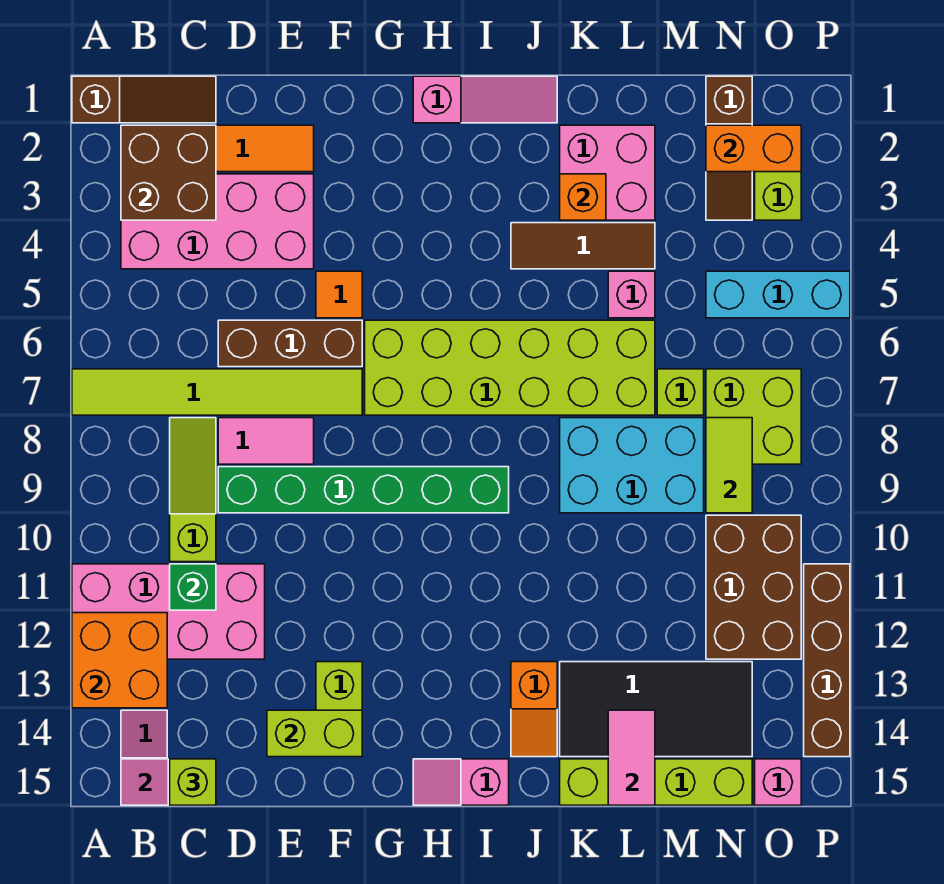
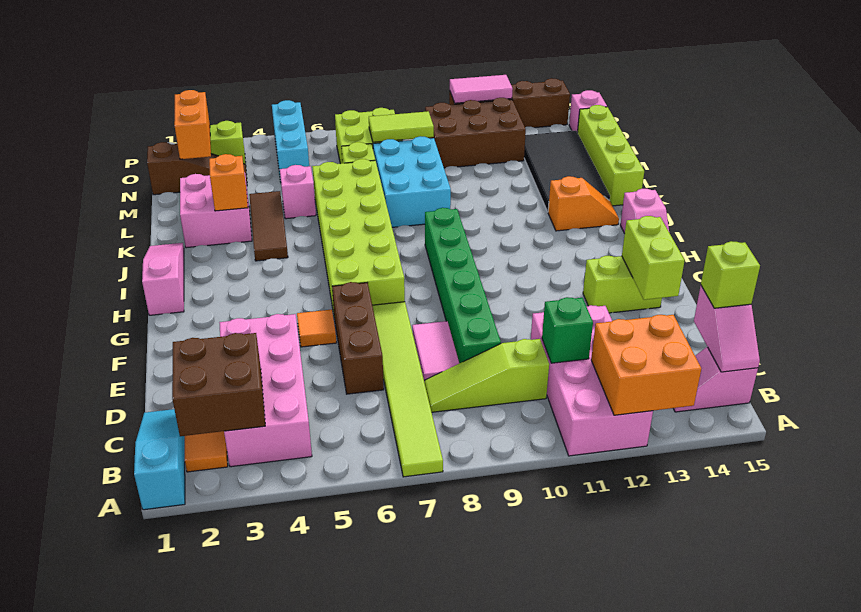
brown 1x3 slope [72,76,216,123] -> cyan 1x3 slope [134,409,185,510]
pink 1x2 tile [608,710,655,805] -> pink 1x2 tile moved to [450,75,513,103]

